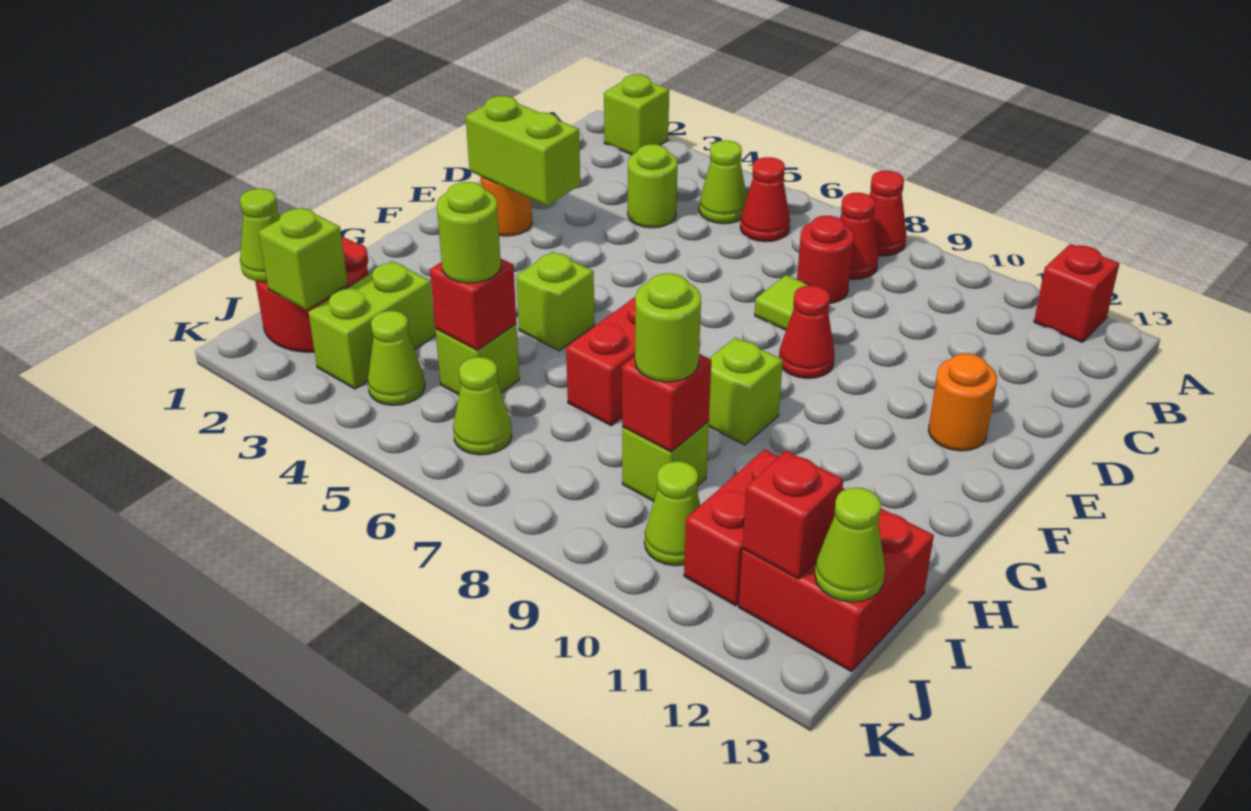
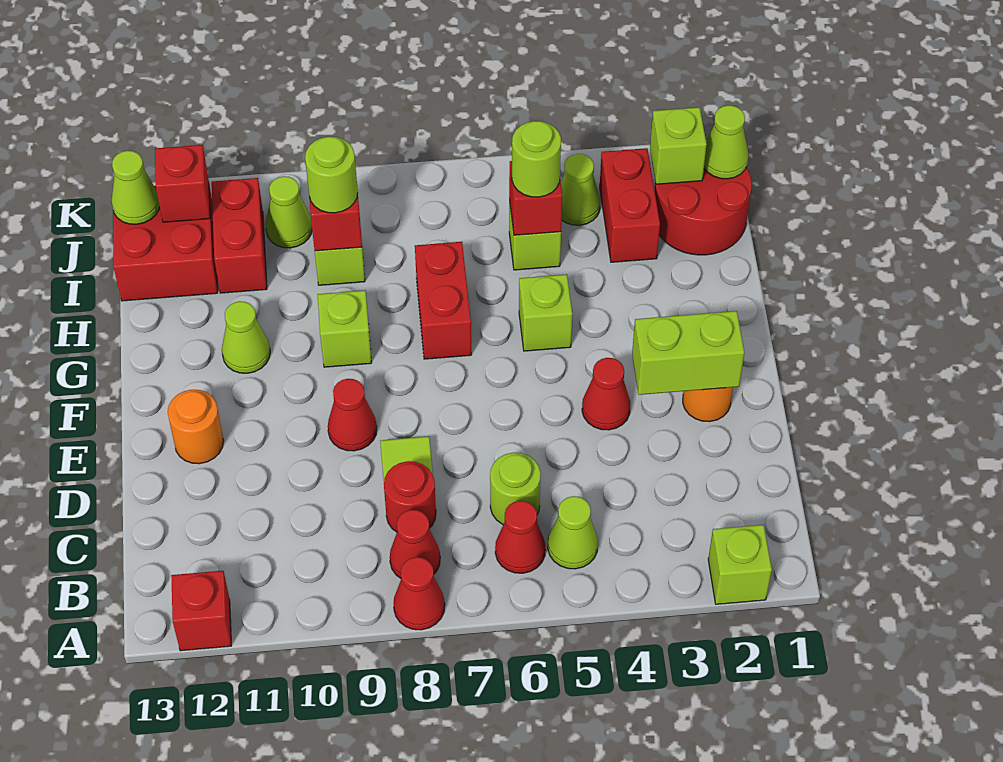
lime 1x1 round brick [628,144,677,228] -> lime 1x1 round brick moved to [490,453,541,524]
none -> red 1x1 cone [582,358,630,430]
lime 1x2 brick [308,261,436,389] -> red 1x2 brick [600,148,660,262]
lime 1x1 cone [453,357,512,455] -> lime 1x1 cone moved to [222,301,270,373]

